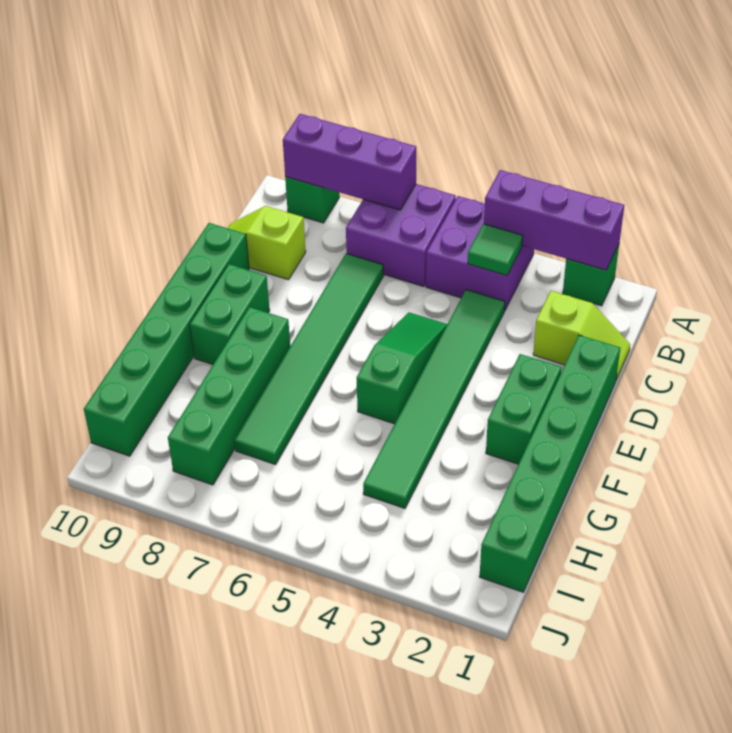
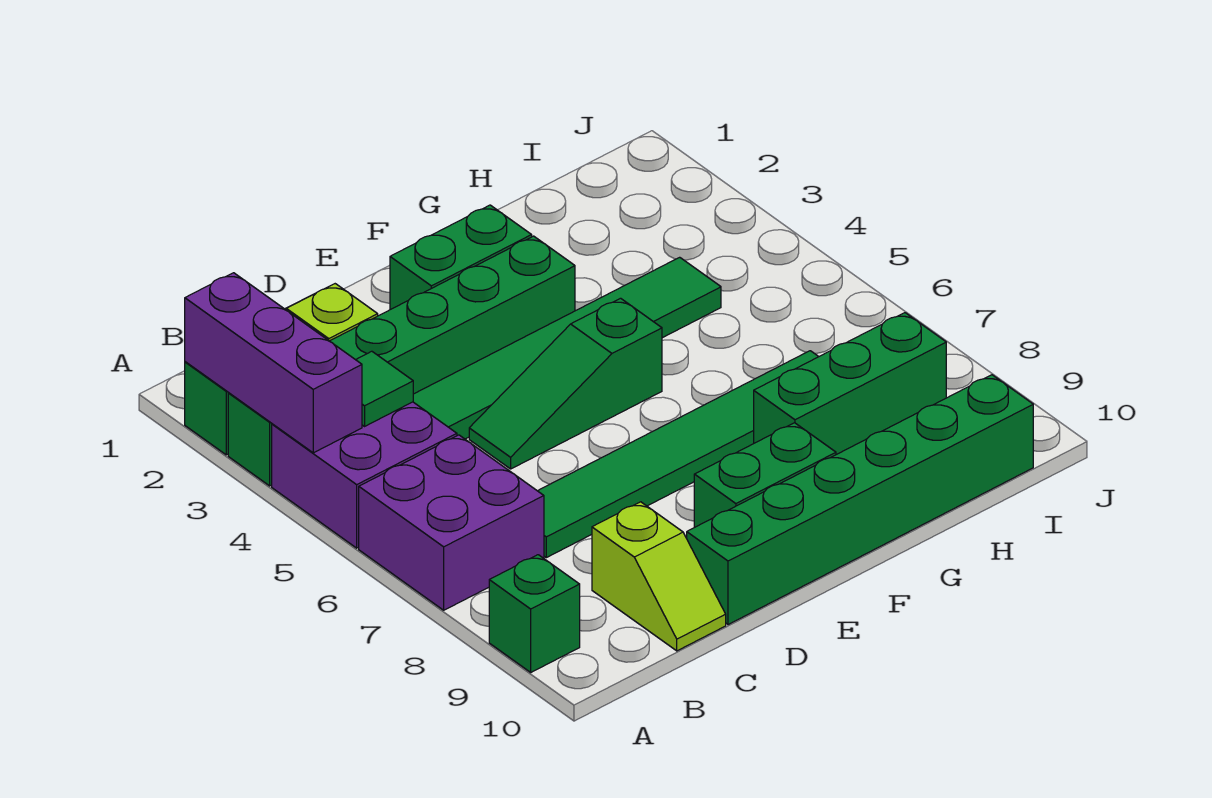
purple 1x3 brick [283,114,416,210] -> none
green 1x6 brick [480,335,620,592] -> green 1x6 brick moved to [228,236,575,486]
green 1x4 brick [168,307,290,485] -> green 1x3 brick [754,313,946,455]

